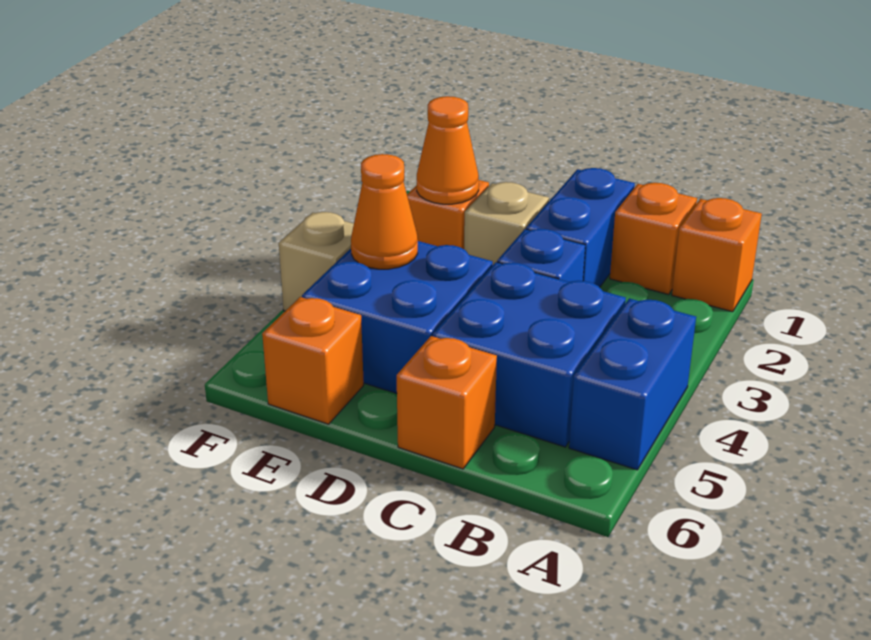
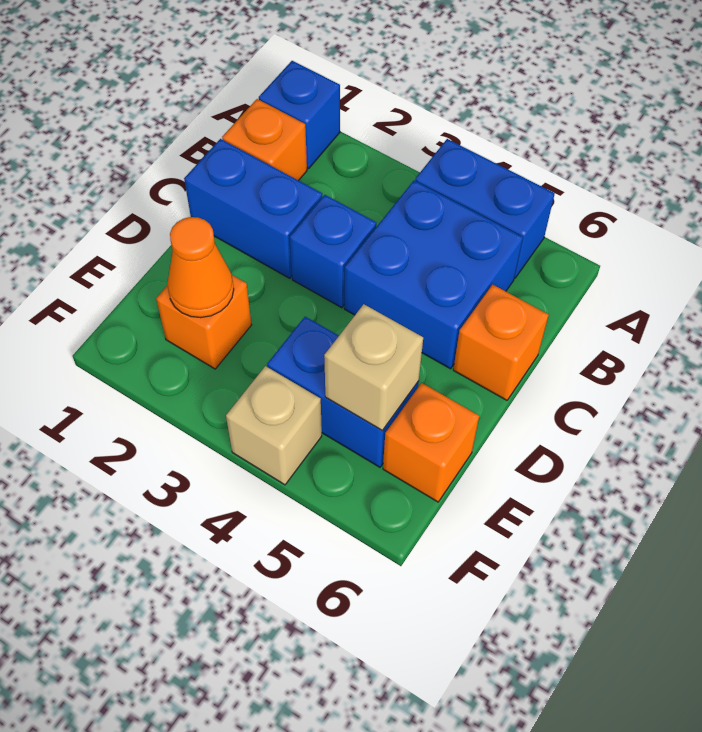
orange 1x1 brick [672,198,762,312] -> blue 1x1 brick [259,61,340,169]
tan 1x1 brick [464,182,549,265] -> tan 1x1 brick moved to [324,304,423,430]
blue 2x2 brick [302,241,493,394] -> blue 1x2 brick [267,317,419,467]
orange 1x1 cone [351,154,418,269] -> none

